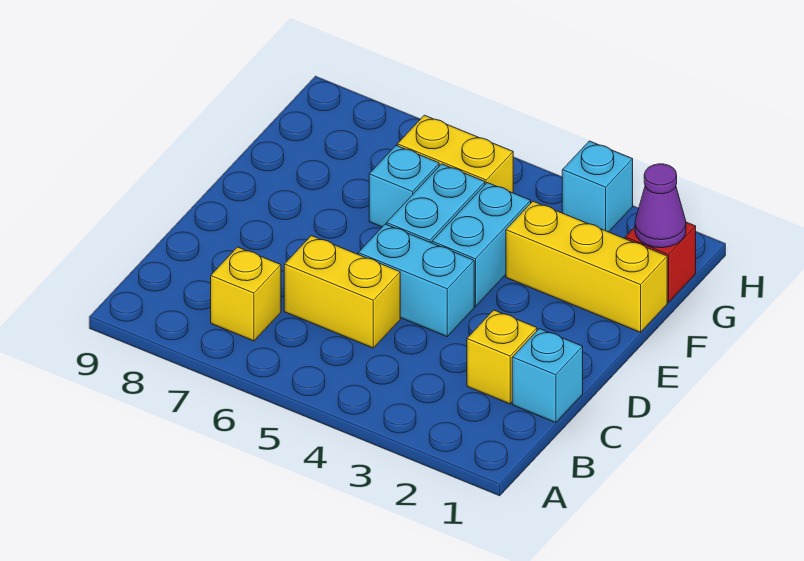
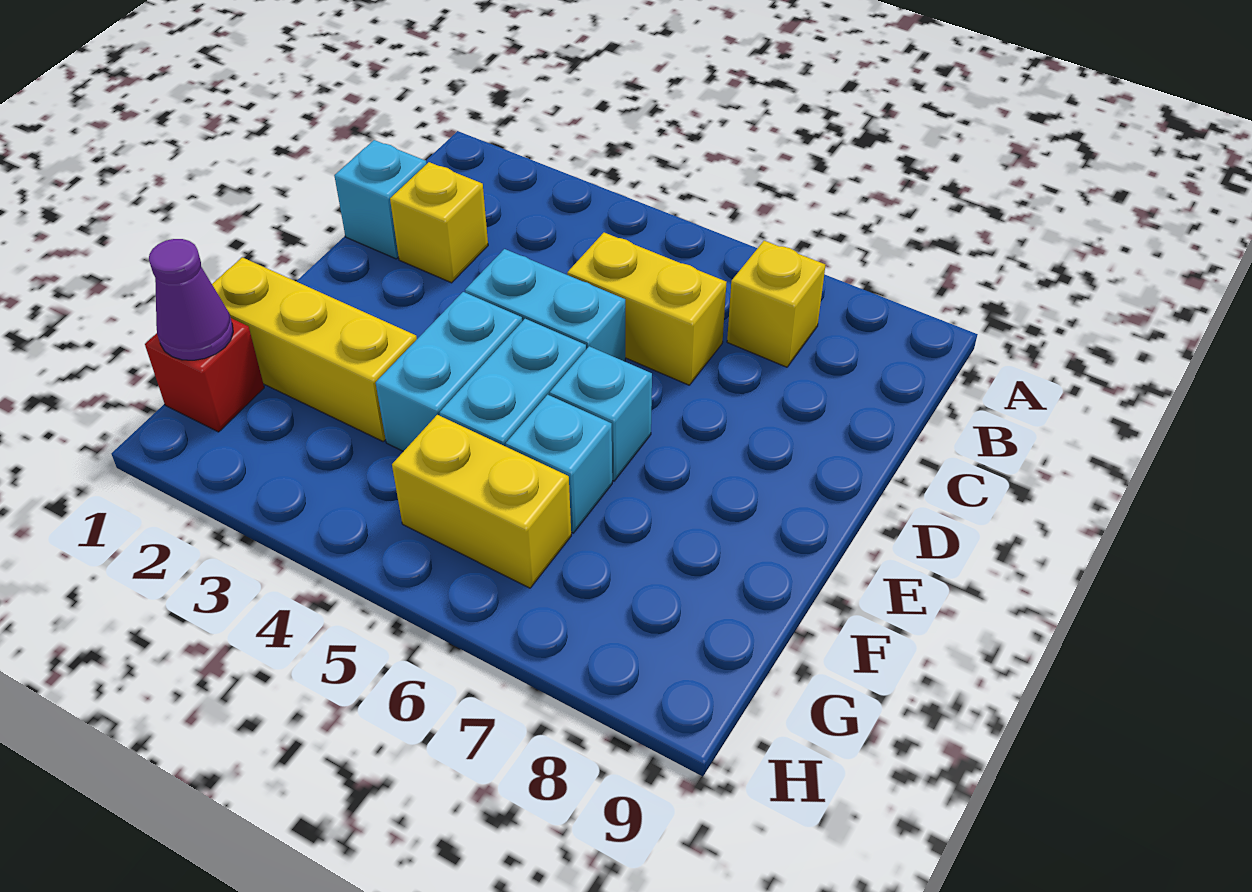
cyan 1x1 brick [562,141,633,232] -> cyan 1x1 brick moved to [550,346,652,481]

